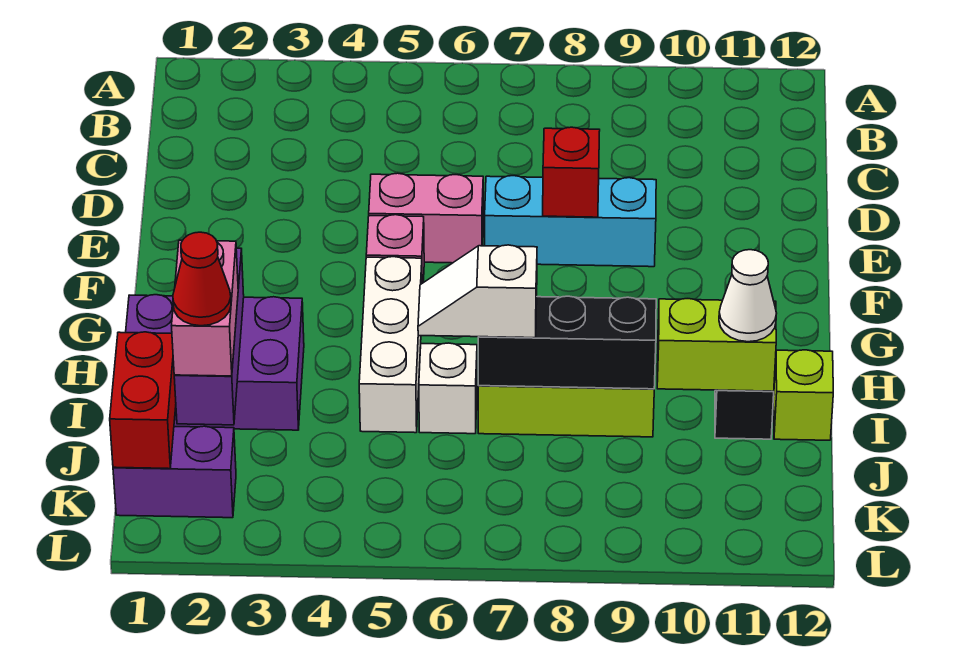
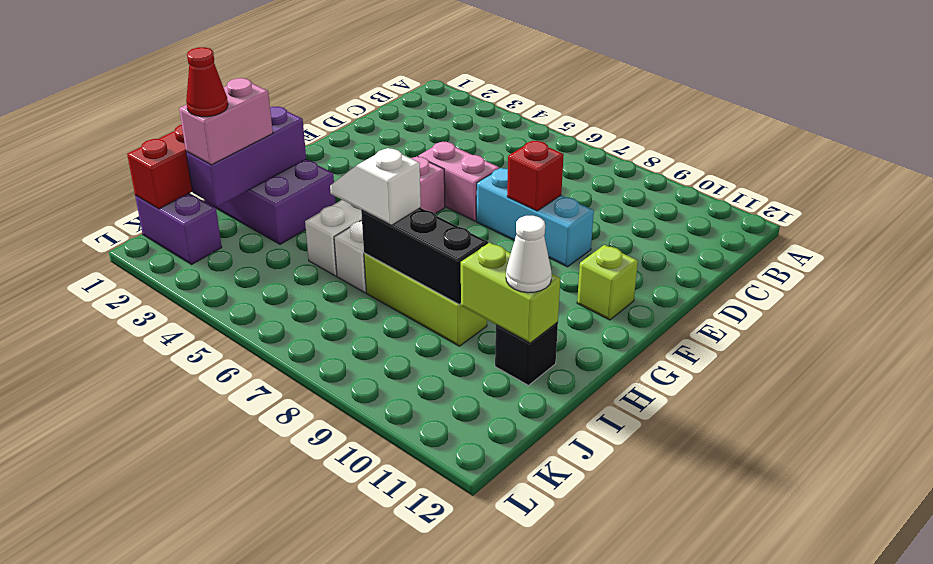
lime 1x1 brick [774,350,833,440] -> lime 1x1 brick moved to [577,245,638,320]

